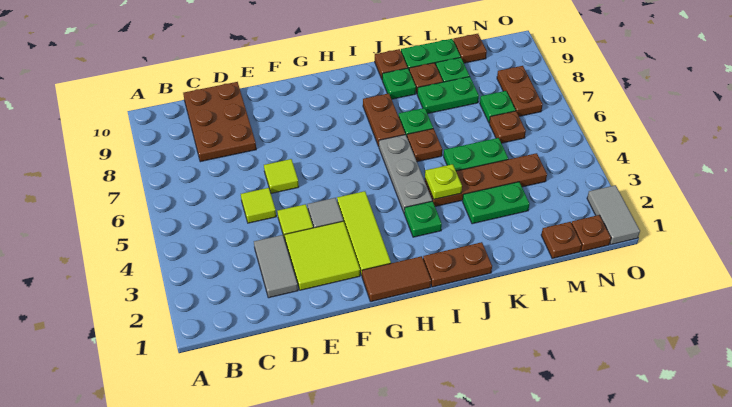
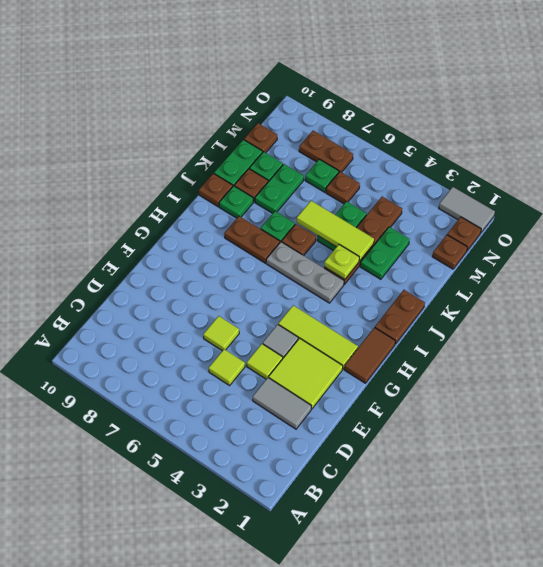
brown 2x3 plate [183,82,256,162] -> none
green 1x1 plate [404,201,442,237] -> none
none -> lime 1x3 tile [297,201,374,261]

